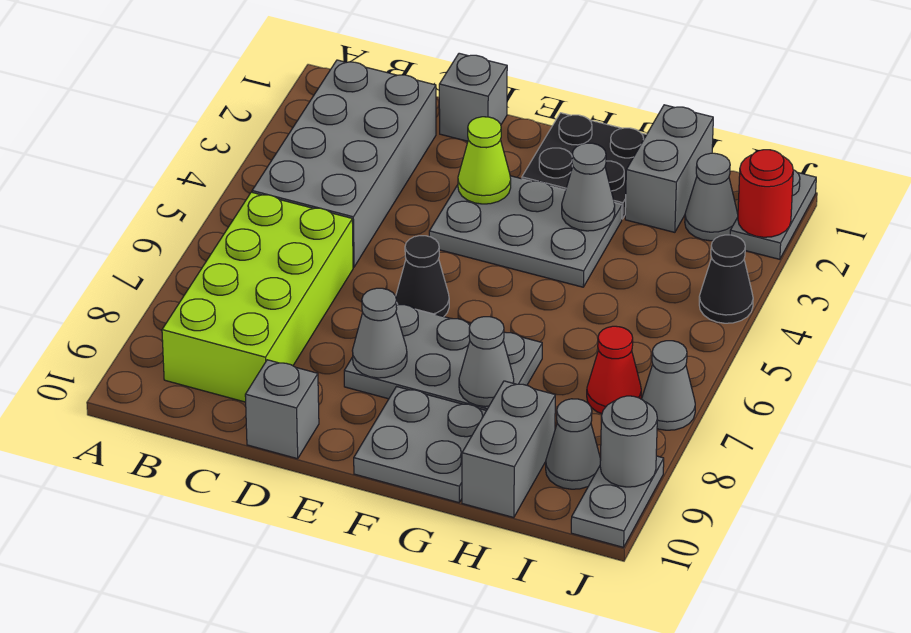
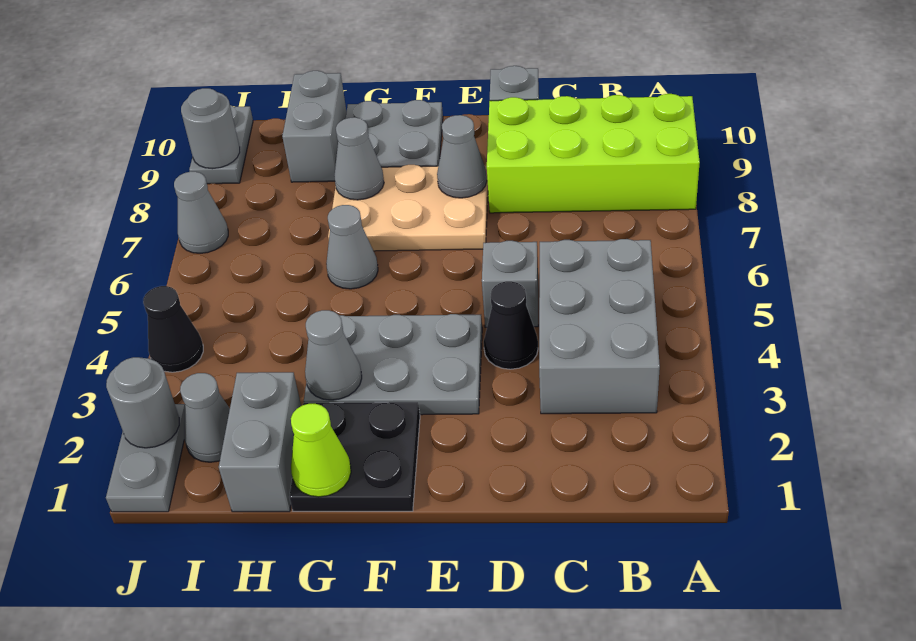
grey 2x4 brick [252,60,436,267] -> grey 2x3 brick [539,239,660,414]
lime 2x4 brick [162,192,353,402] -> lime 2x4 brick turned to [487,94,700,213]
grey 1x1 brick [439,53,507,141] -> grey 1x1 brick moved to [482,241,538,327]
lime 1x1 cone [458,117,511,204] -> lime 1x1 cone moved to [291,404,351,497]
black 1x1 cone [396,236,449,317] -> black 1x1 cone moved to [484,281,538,369]
grey 2x3 plate [344,304,542,410] -> tan 2x3 plate [328,165,488,251]
red 1x1 cone [587,326,641,414] -> none
grey 1x1 cone [546,399,601,489] -> grey 1x1 cone moved to [326,205,378,289]
red 1x1 round brick [738,150,793,237] -> grey 1x1 round brick [106,357,179,448]

